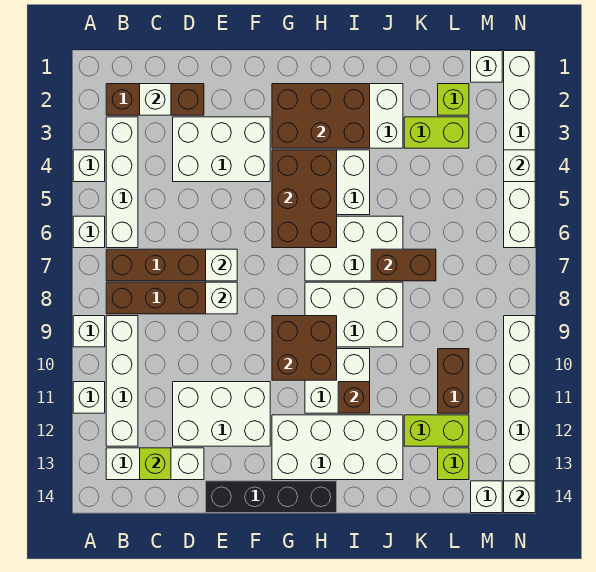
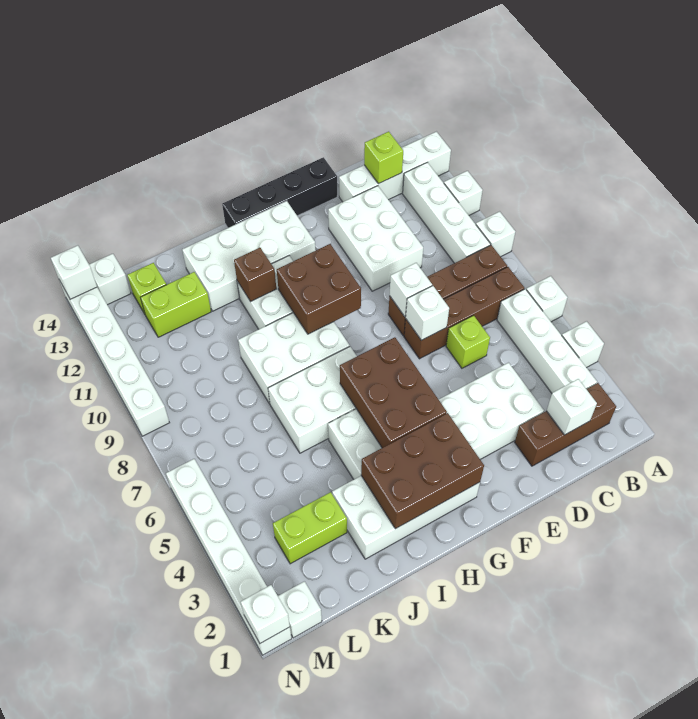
white 1x3 brick [106,448,204,480] -> white 1x4 brick [339,132,451,202]
white 2x3 brick [173,382,270,446] -> white 2x3 brick turned to [328,186,423,291]
brown 1x2 brick [371,249,436,281] -> none
lime 1x1 brick [438,84,469,115] -> lime 1x1 brick moved to [446,315,490,368]
brown 1x2 brick [438,349,469,413] -> none
white 1x1 brick [504,150,535,182] -> white 1x1 brick moved to [241,585,290,643]

